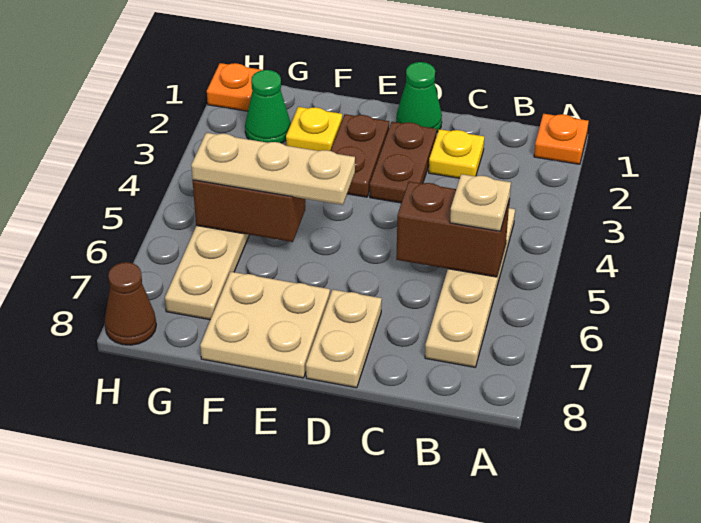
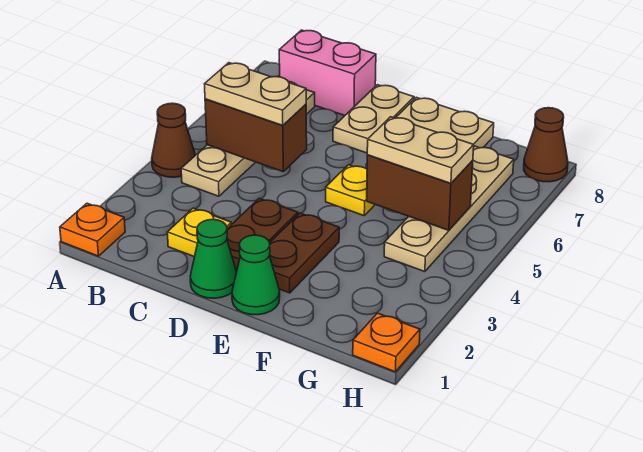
none -> brown 1x1 cone [152,103,195,177]
tan 1x1 plate [450,174,511,231] -> tan 1x2 plate [205,63,306,125]
none -> pink 1x2 brick [279,30,376,115]
tan 1x3 plate [191,133,355,205] -> tan 1x2 plate [367,117,474,183]
yellow 1x1 plate [286,107,342,151] -> yellow 1x1 plate moved to [326,165,375,216]
green 1x1 cone [245,70,291,143] -> green 1x1 cone moved to [232,235,280,315]

